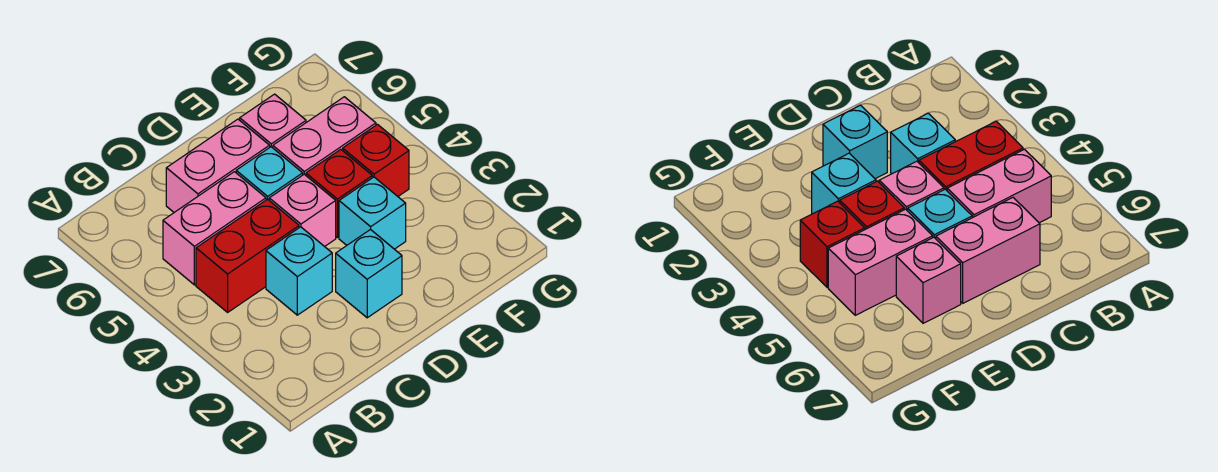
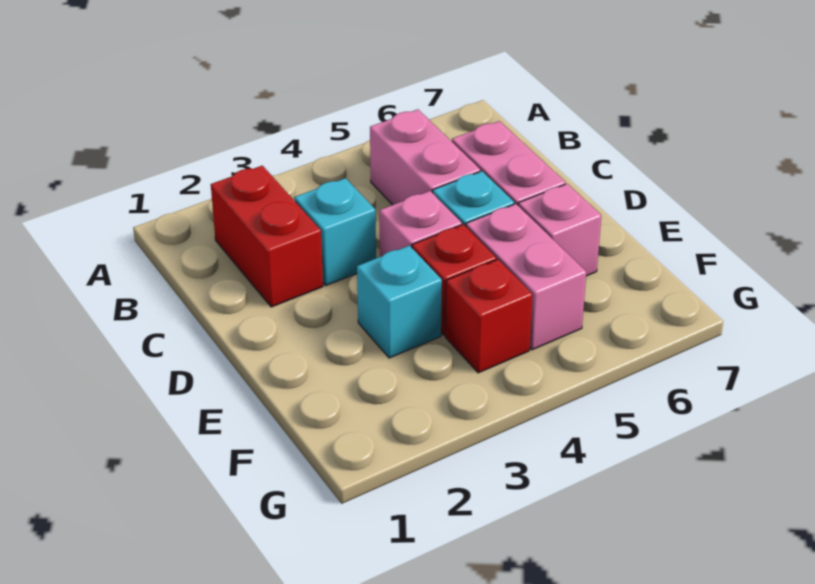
red 1x2 brick [196,199,299,312] -> red 1x2 brick moved to [211,166,323,307]
cyan 1x1 brick [336,229,402,318] -> none

